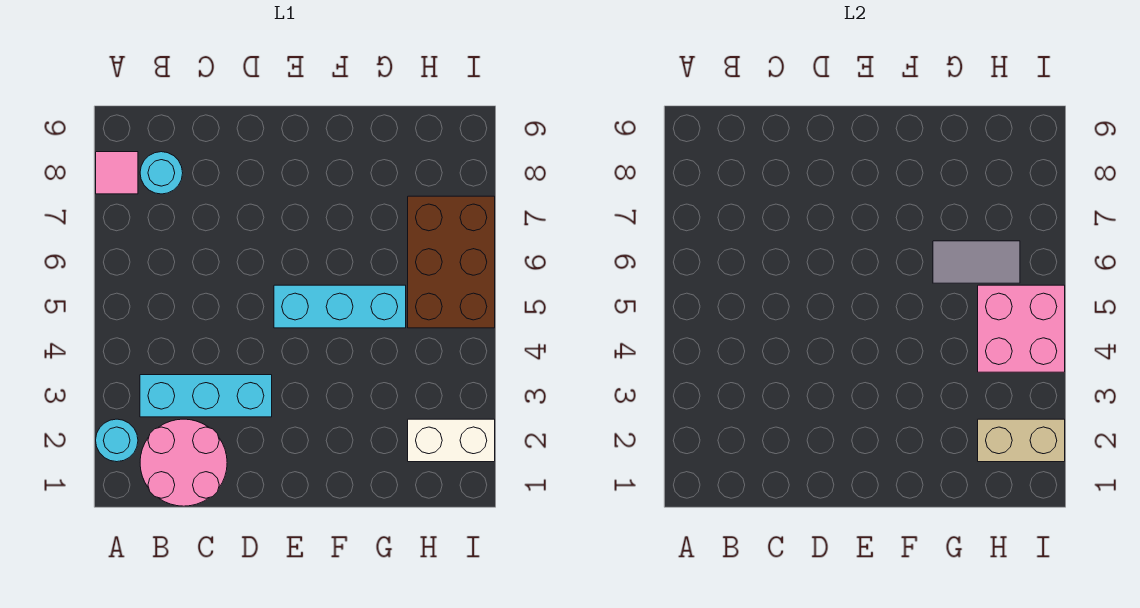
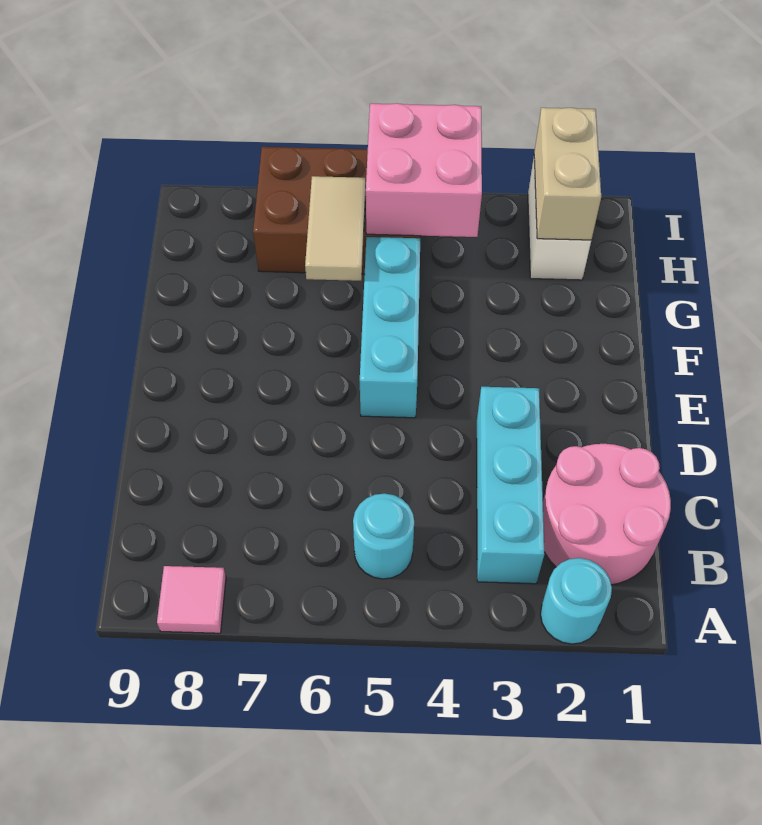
cyan 1x1 round brick [140,152,183,194] -> cyan 1x1 round brick moved to [353,493,414,579]
grey 1x2 tile [933,241,1020,283] -> tan 1x2 tile [305,176,366,281]

